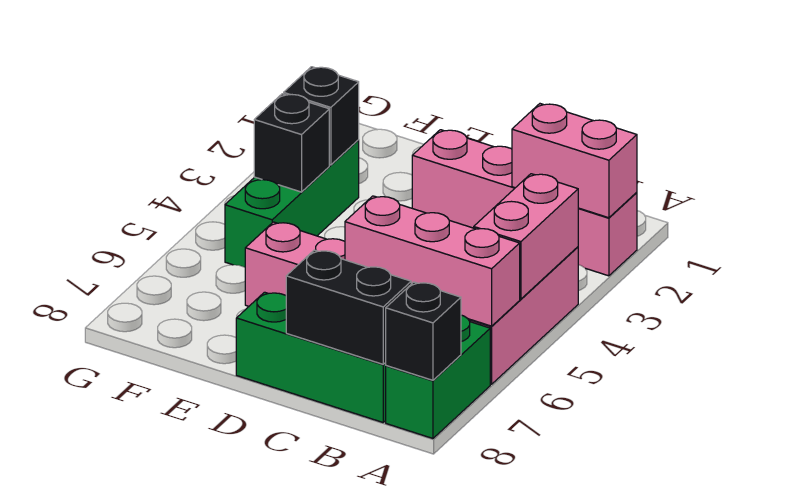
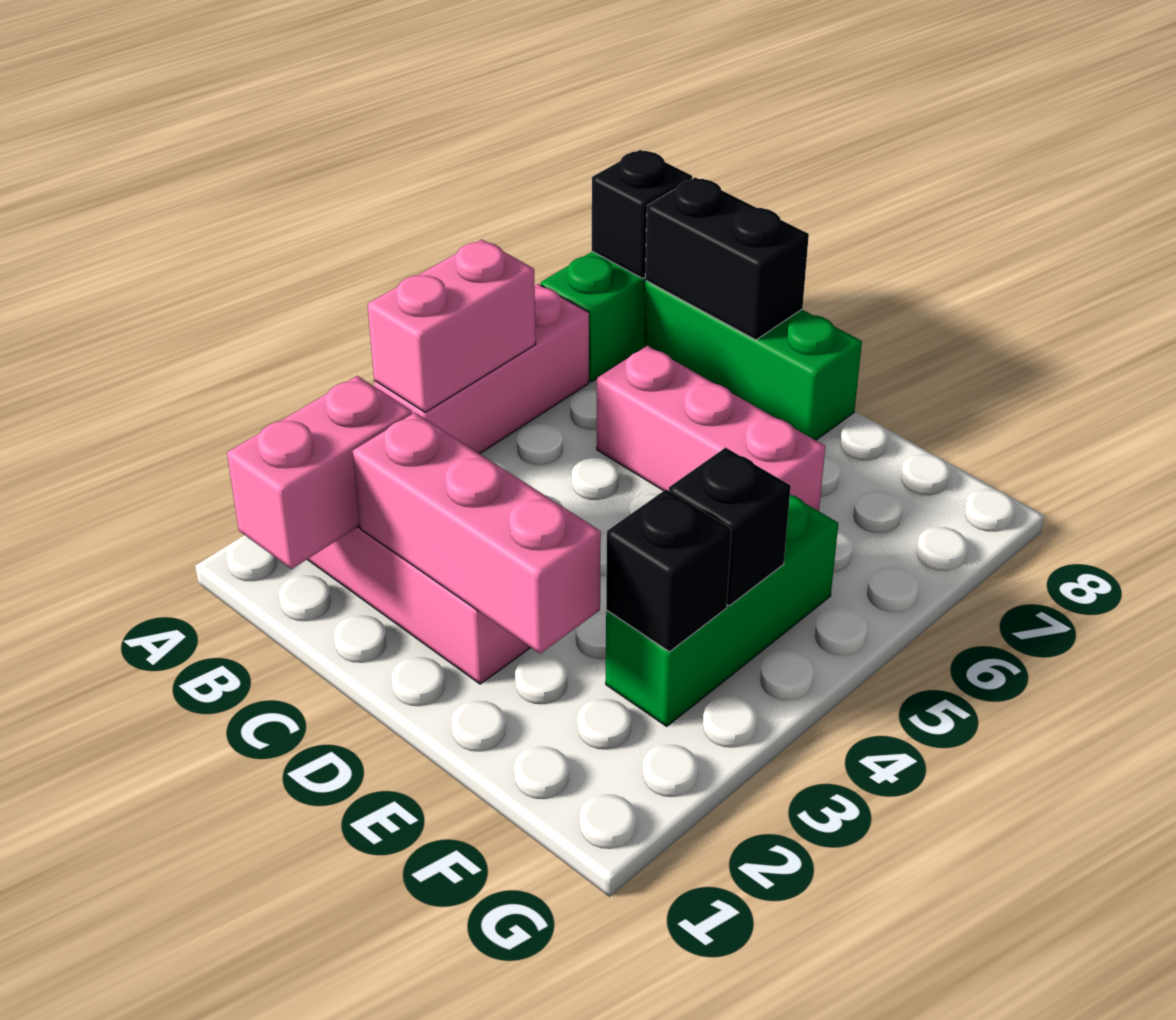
pink 1x2 brick [512,104,637,218] -> pink 1x2 brick turned to [227,376,412,569]
pink 1x3 brick [345,196,520,326] -> pink 1x3 brick moved to [353,413,601,654]

